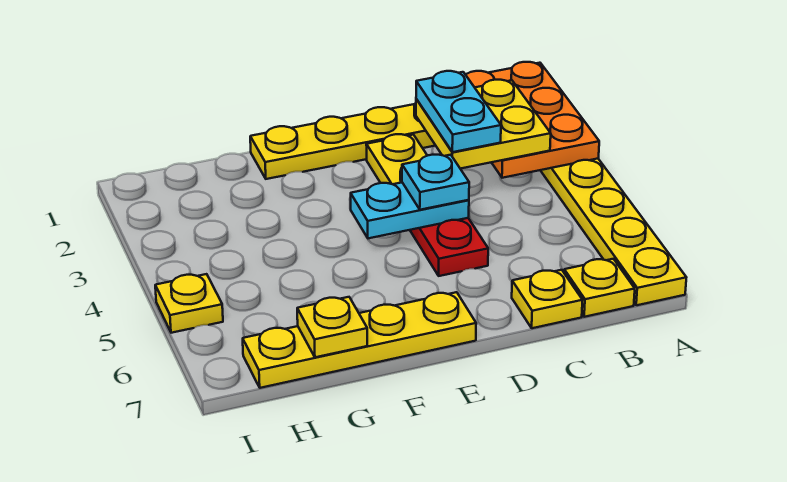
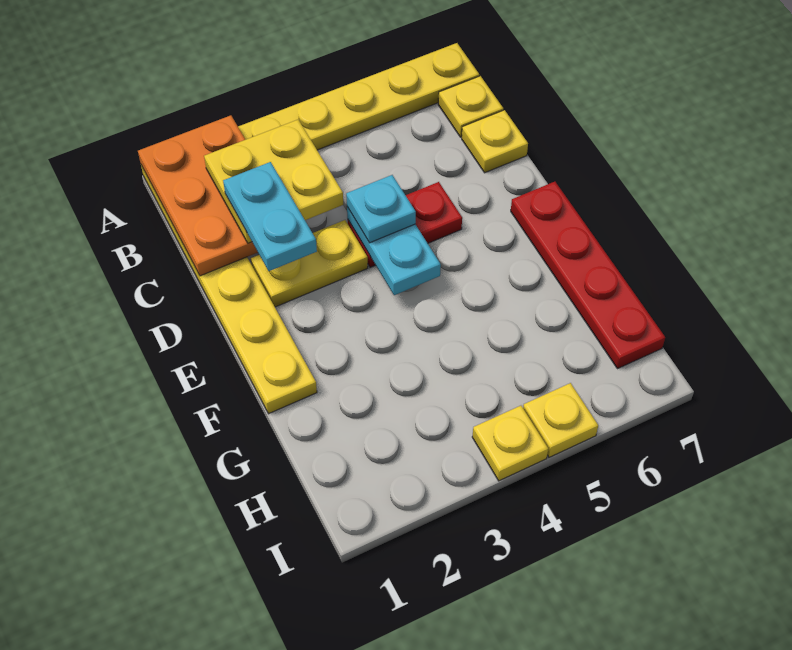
orange 2x3 plate [466,62,599,178] -> orange 2x3 plate turned to [138,115,258,276]
cyan 1x2 plate [416,71,501,152] -> cyan 1x2 plate turned to [223,162,317,271]
yellow 1x4 plate [243,292,476,388] -> red 1x4 plate [511,182,665,368]
yellow 1x1 plate [297,297,367,357] -> yellow 1x1 plate moved to [472,406,548,481]

